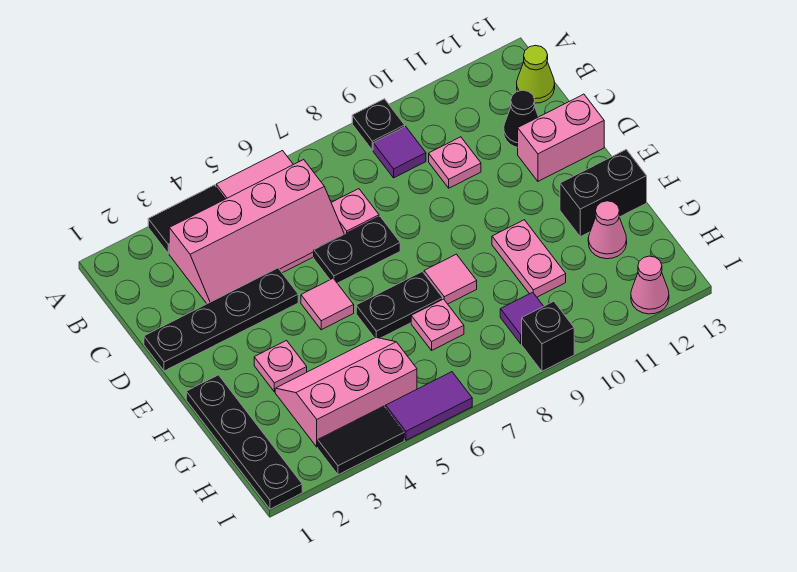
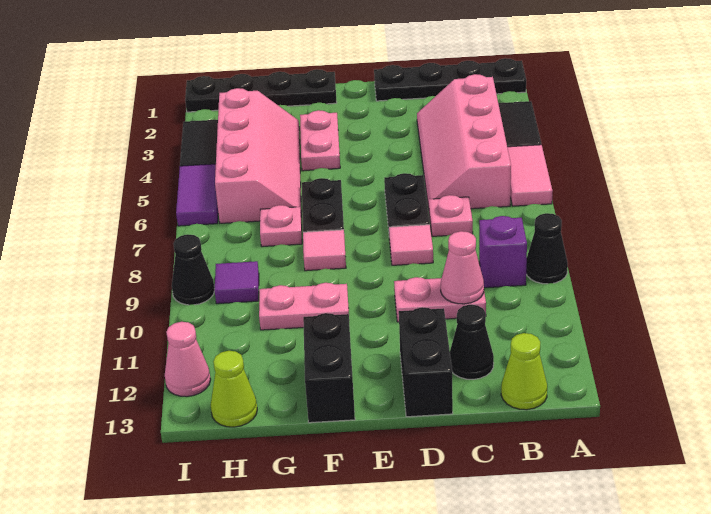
black 1x1 plate [352,99,405,150] -> black 1x1 cone [526,213,568,284]
purple 1x1 tile [373,126,426,178] -> purple 1x1 brick [479,216,527,288]
pink 1x1 plate [429,137,481,188] -> pink 1x2 plate [394,277,486,322]
black 1x4 plate [144,268,298,371] -> black 1x4 plate turned to [374,58,526,101]
pink 1x2 brick [518,94,604,181] -> black 1x2 brick [399,307,453,417]
pink 1x1 tile [301,278,354,330] -> pink 1x1 tile moved to [389,225,433,265]
pink 1x1 plate [254,341,307,392] -> pink 1x2 plate [300,110,340,171]
pink 2x3 slope [275,338,417,447] -> pink 2x4 slope [215,88,301,223]
pink 1x1 cone [588,201,627,259] -> pink 1x1 cone moved to [441,231,484,304]
none -> lime 1x1 cone [211,351,257,427]
black 1x1 brick [522,301,574,371] -> black 1x1 cone [172,234,215,305]

